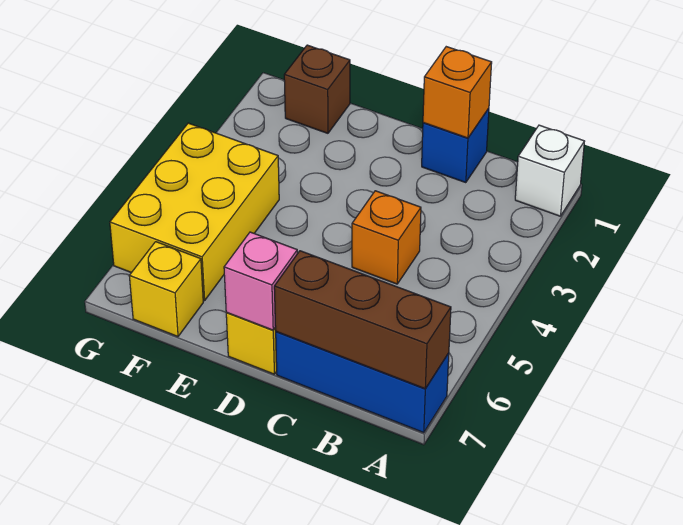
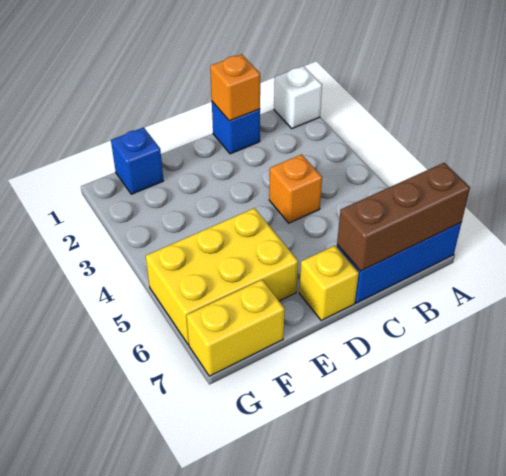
pink 1x1 brick [224,232,297,330] -> none
brown 1x1 brick [284,45,350,133] -> blue 1x1 brick [111,127,163,194]
yellow 2x3 brick [110,123,279,301] -> yellow 2x3 brick turned to [146,208,298,345]
yellow 1x1 brick [129,242,203,337] -> yellow 1x2 brick [186,280,285,376]

